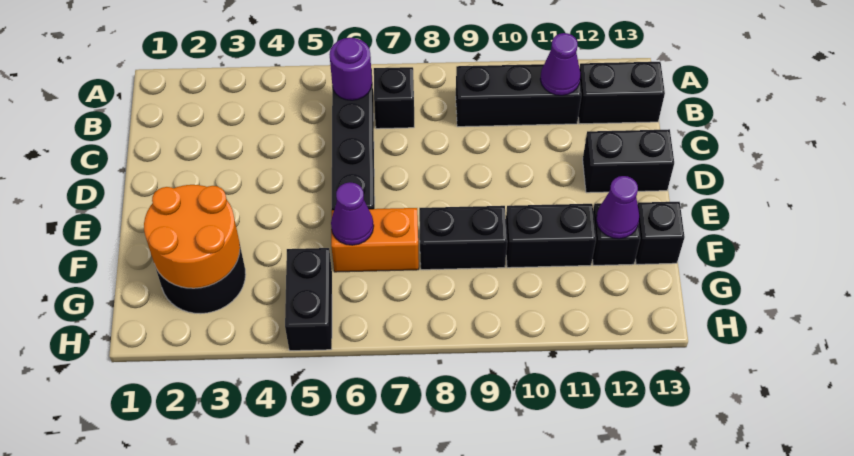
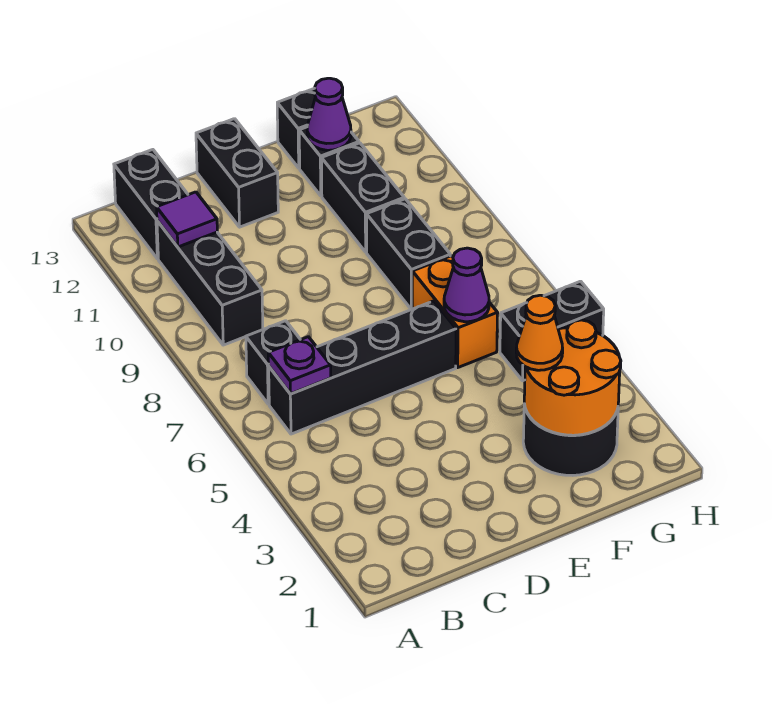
purple 1x1 round brick [329,38,372,100] -> purple 1x1 plate [268,337,331,394]
purple 1x1 cone [540,33,581,95] -> purple 1x1 tile [157,192,217,247]
none -> orange 1x1 cone [516,295,563,370]

